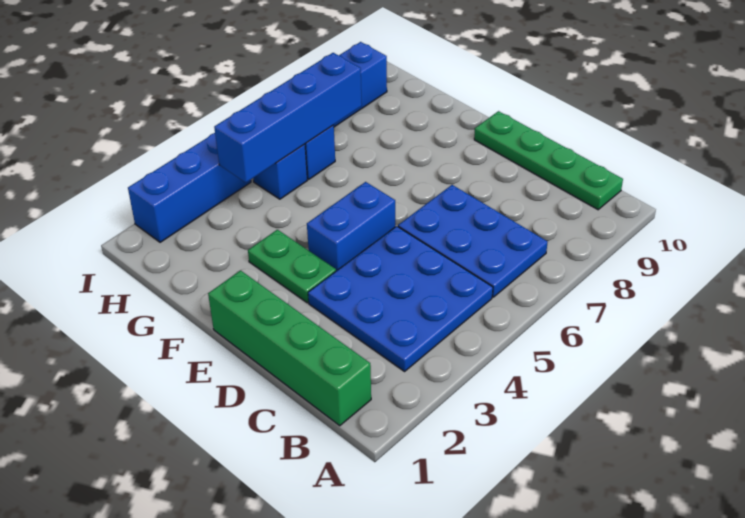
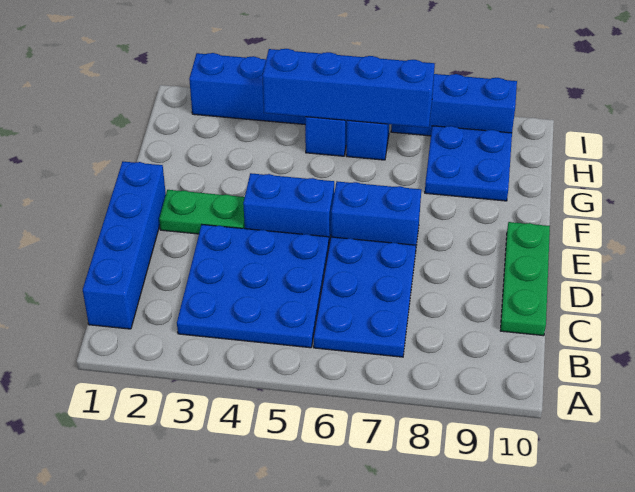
green 1x4 brick [208,271,371,426] -> blue 1x4 brick [83,162,166,329]
green 1x4 plate [474,111,623,210] -> green 1x3 plate [500,222,550,336]
green 1x2 plate [248,230,336,303] -> green 1x2 plate turned to [159,190,245,234]
none -> blue 1x2 brick [331,181,421,245]
none -> blue 2x2 plate [425,126,512,201]

